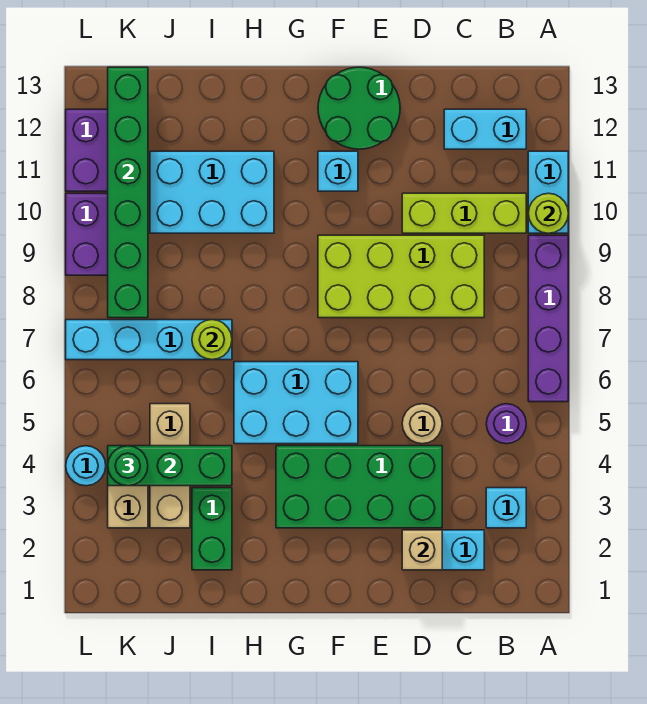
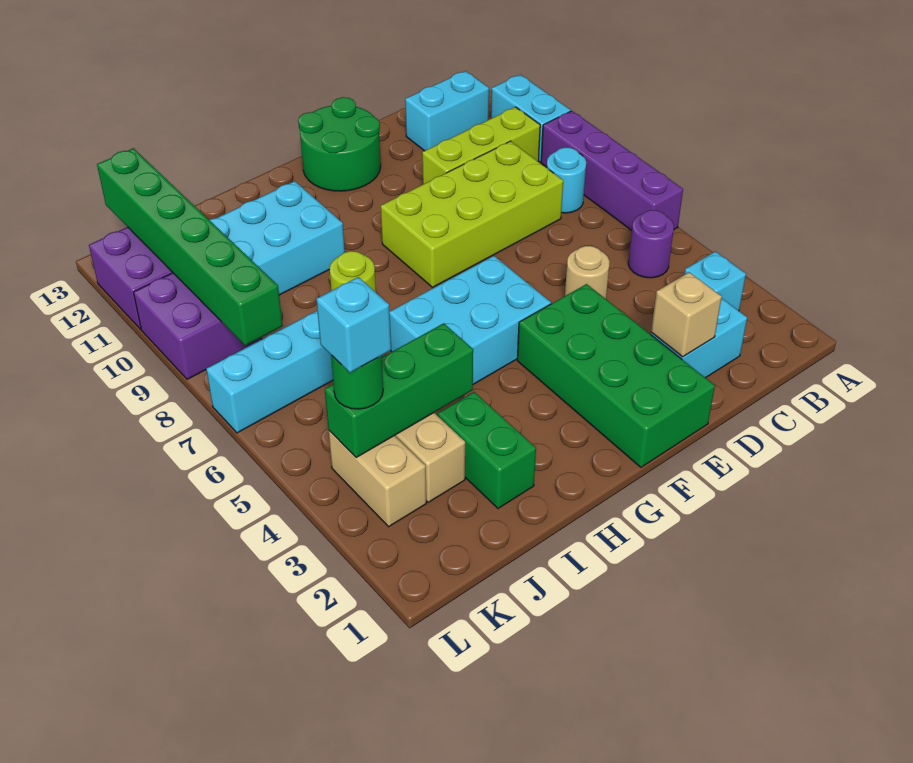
lime 1x1 round brick [528,193,568,233] -> none
green 2x4 brick [276,446,442,528] -> green 2x4 brick turned to [517,284,715,467]
cyan 1x1 brick [318,151,358,191] -> cyan 1x1 brick moved to [316,277,391,373]
cyan 1x1 round brick [66,446,106,486] -> cyan 1x1 round brick moved to [547,147,586,213]

